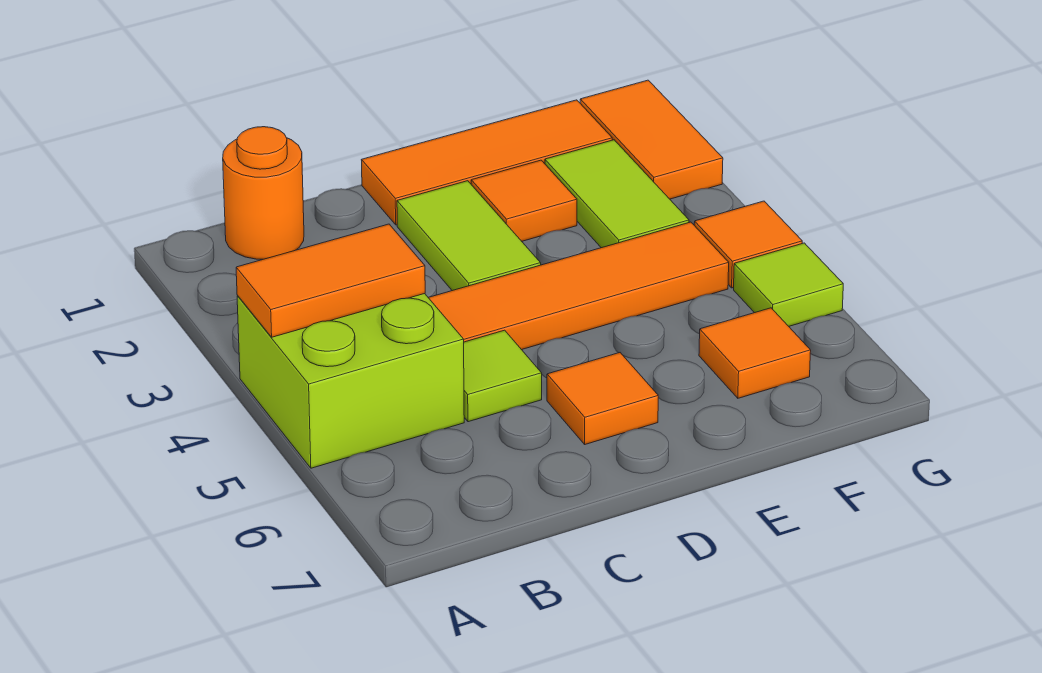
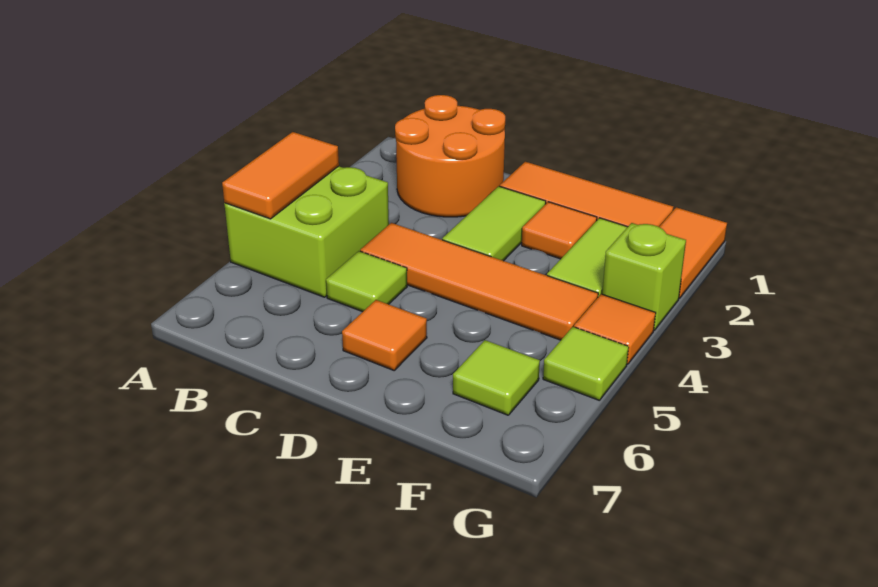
orange 1x2 tile [236,224,425,337] -> orange 1x2 tile turned to [222,132,339,219]
orange 1x1 round brick [223,127,304,259] -> orange 2x2 round brick [395,95,505,217]
orange 1x1 tile [699,308,811,398] -> lime 1x1 tile [453,340,540,415]
none -> lime 1x1 brick [602,223,686,330]

